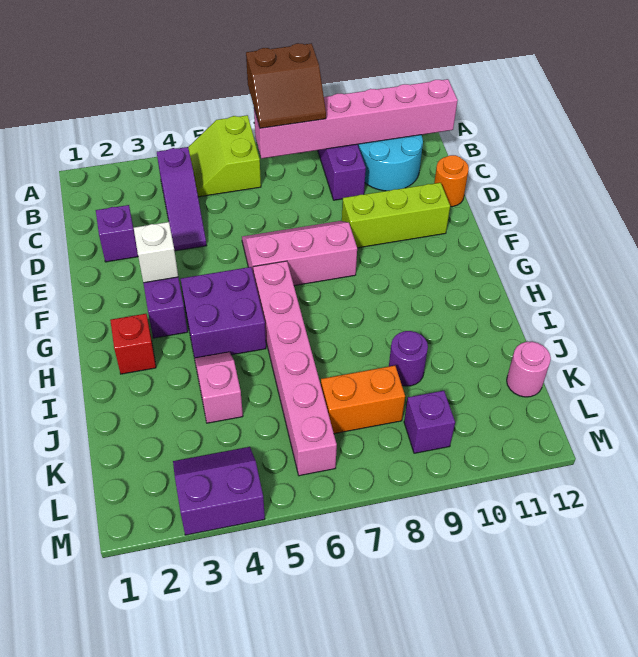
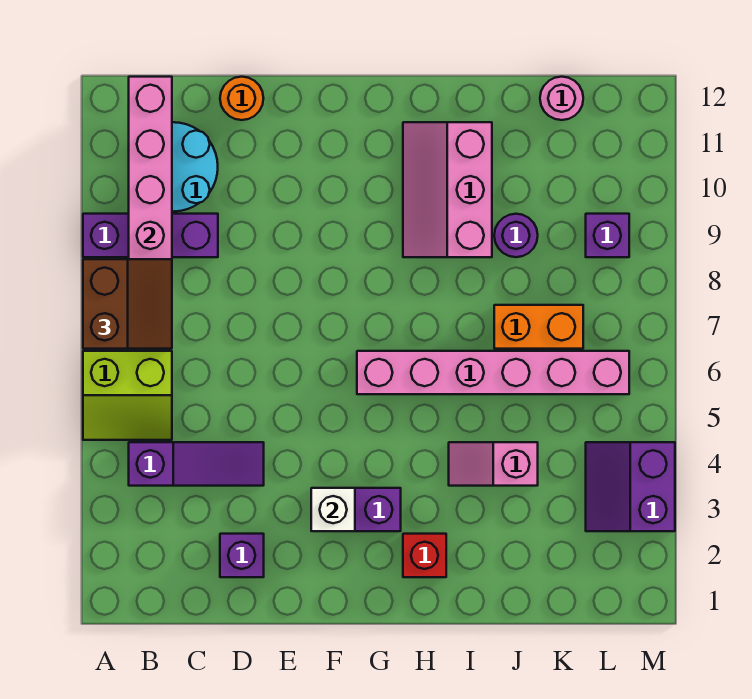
pink 2x3 slope [242,221,357,286] -> pink 2x3 slope moved to [403,122,492,257]
lime 1x3 brick [342,183,450,248] -> none
purple 2x2 brick [181,267,266,358] -> none
orange 1x2 brick [321,366,405,434] -> orange 1x2 brick turned to [494,305,583,349]

